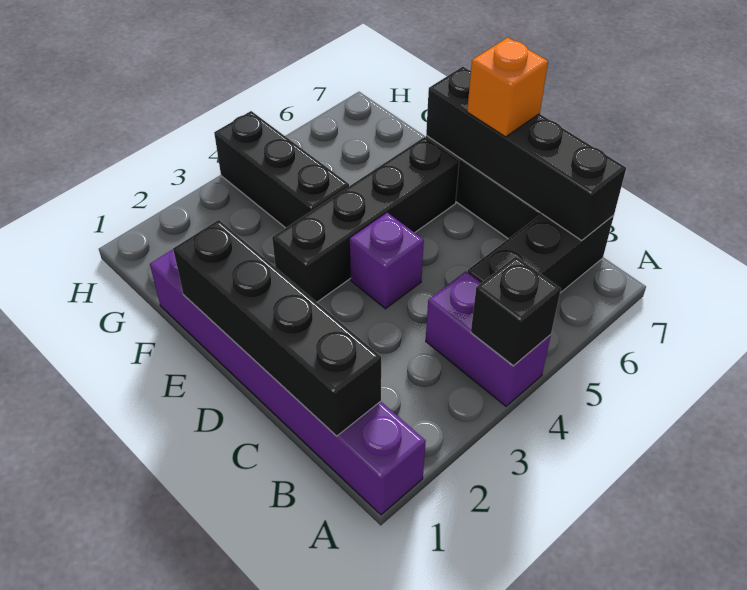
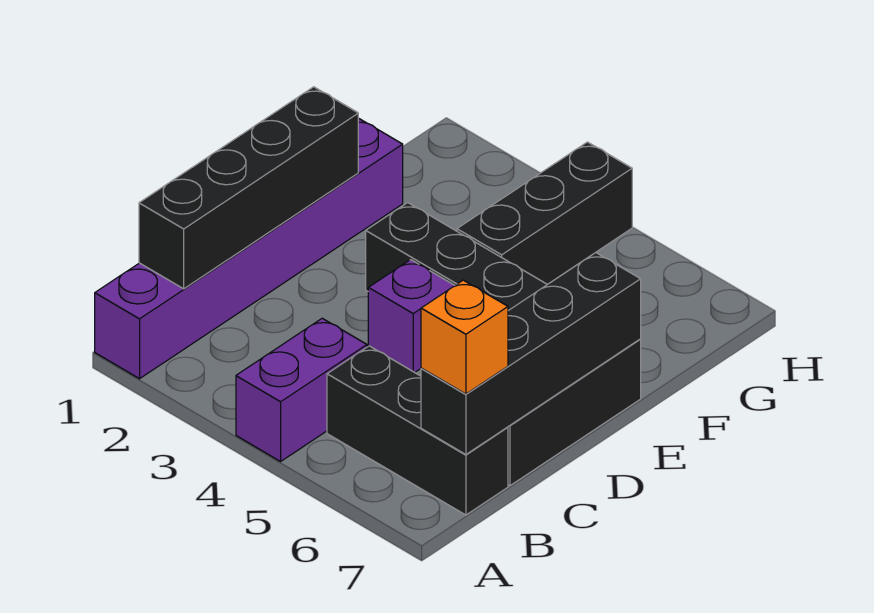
black 1x1 brick [471,257,561,366] -> none
orange 1x1 brick [467,38,548,137] -> orange 1x1 brick moved to [421,280,508,394]

